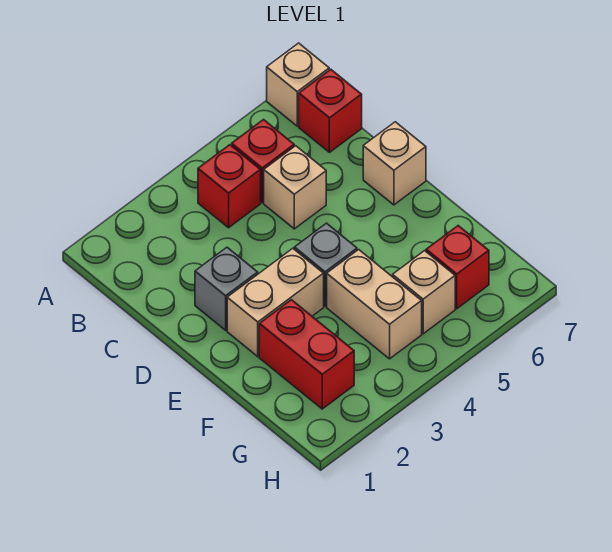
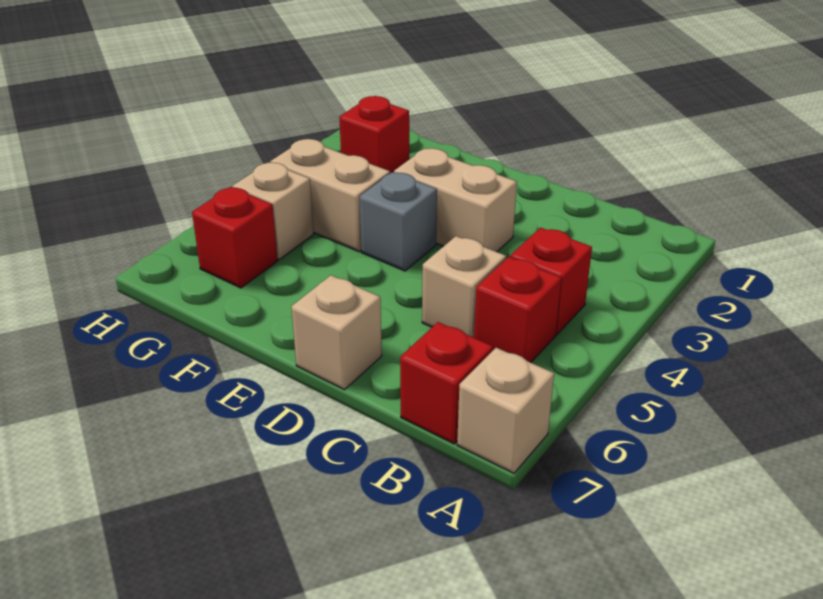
grey 1x1 brick [195,247,258,330] -> none
tan 1x2 brick [227,248,324,357] -> tan 1x2 brick turned to [394,148,517,252]
red 1x2 brick [259,300,354,409] -> red 1x1 brick [339,96,409,173]

